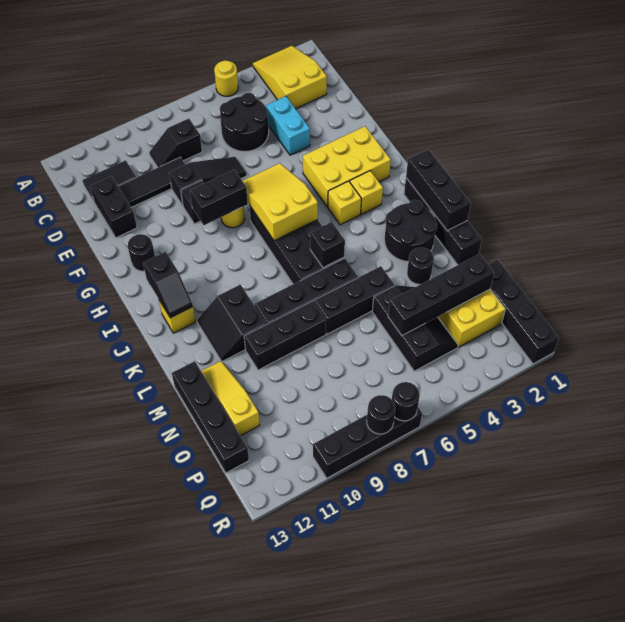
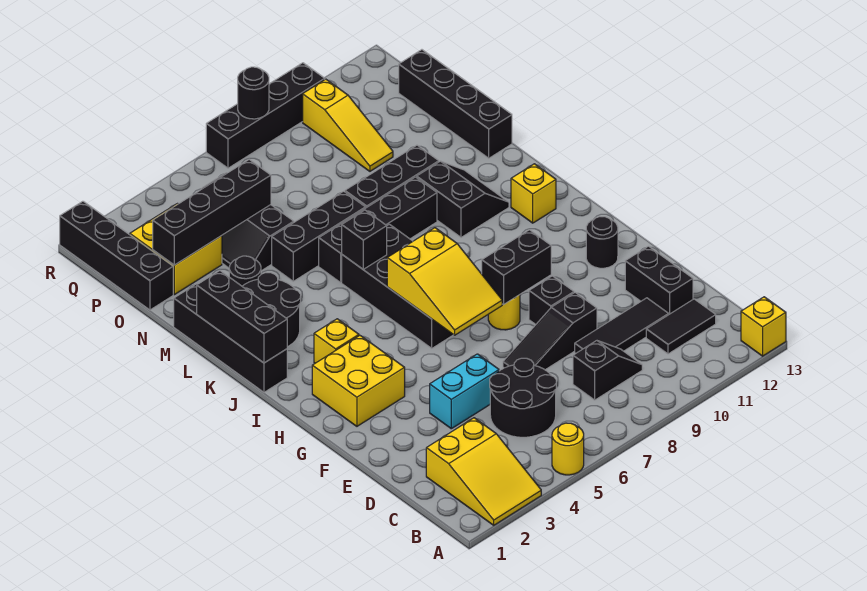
cyan 1x2 brick [266,96,310,155] -> cyan 1x2 brick turned to [430,354,499,429]
yellow 2x3 brick [303,126,391,207] -> yellow 2x2 brick [312,336,405,426]
yellow 1x1 brick [328,181,361,225] -> yellow 1x1 brick moved to [741,297,786,356]
black 1x2 slope [143,252,193,318] -> none
yellow 1x3 slope [201,361,260,436] -> yellow 1x3 slope moved to [303,79,393,171]
black 1x1 round brick [392,382,420,421] -> none

